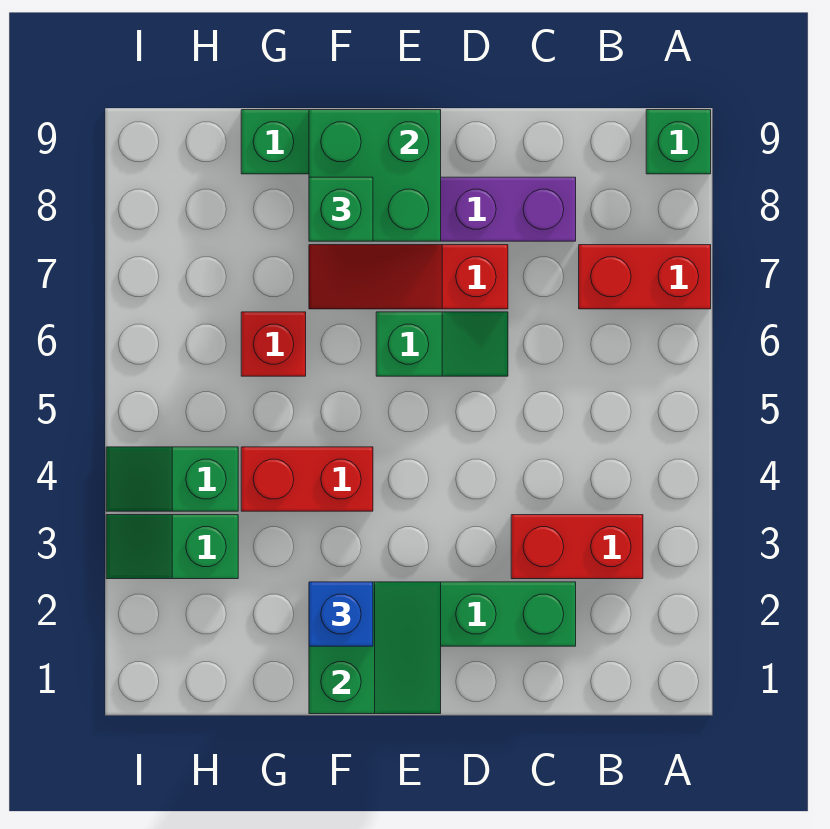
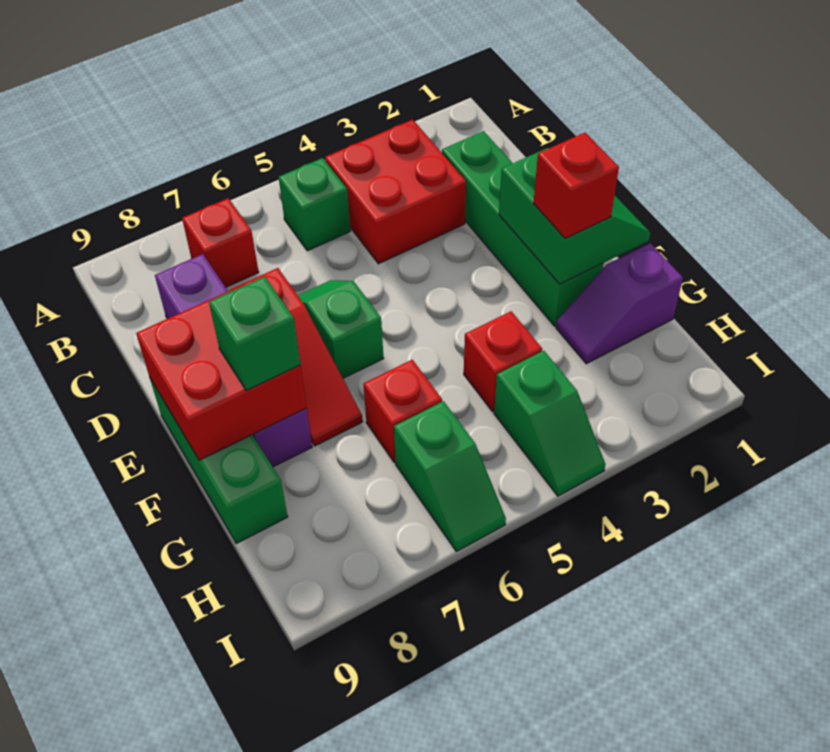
red 1x2 brick [579,245,711,309] -> red 1x1 brick [182,198,259,287]
green 1x1 brick [646,110,711,174] -> green 1x1 brick moved to [279,158,350,251]
red 1x2 brick [511,515,643,579] -> red 2x2 brick [325,120,466,264]
green 2x2 slope [309,582,441,714] -> green 2x2 slope turned to [499,148,650,284]
green 2x2 brick [309,110,441,241] -> red 2x2 brick [136,284,307,460]
blue 1x1 brick [309,582,373,646] -> red 1x1 brick [533,133,619,239]
red 1x2 brick [241,447,373,511] -> red 1x1 brick [464,311,542,412]
none -> purple 1x2 slope [556,243,683,364]
green 1x2 slope [106,515,238,579] -> green 1x2 slope moved to [394,401,506,551]

